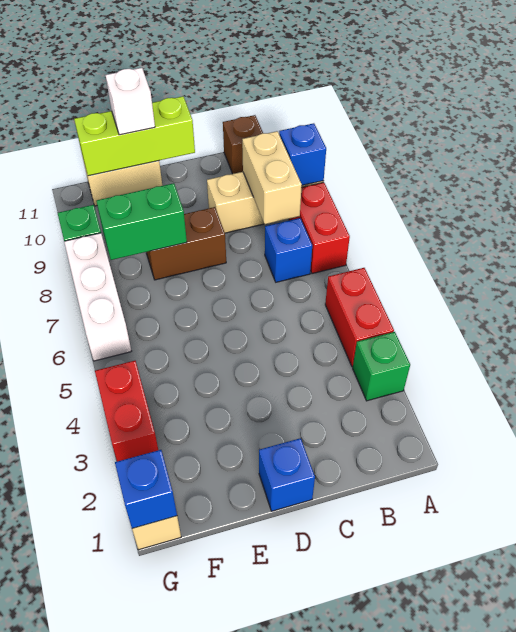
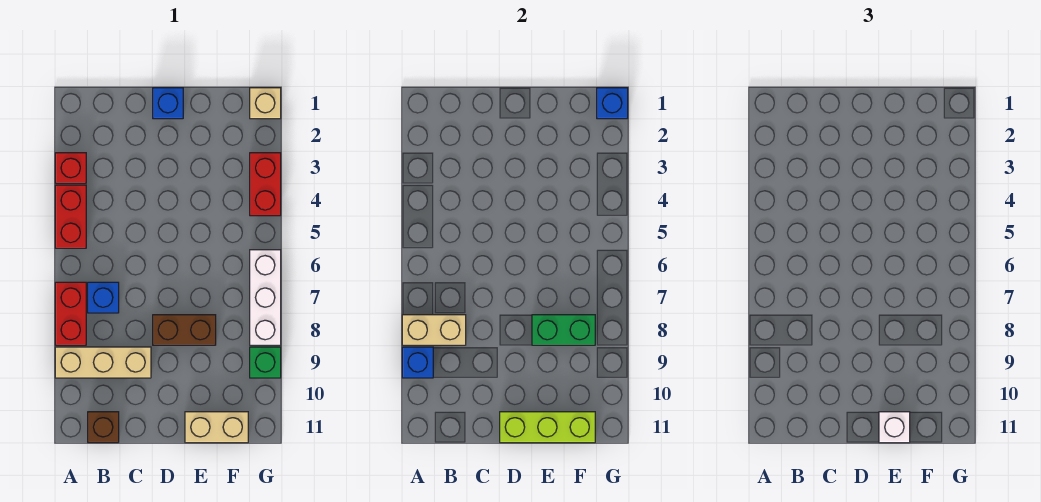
green 1x1 brick [353,332,410,401] -> red 1x1 brick [55,153,86,183]
tan 1x2 brick [242,131,302,224] -> tan 1x2 brick turned to [402,315,466,345]

